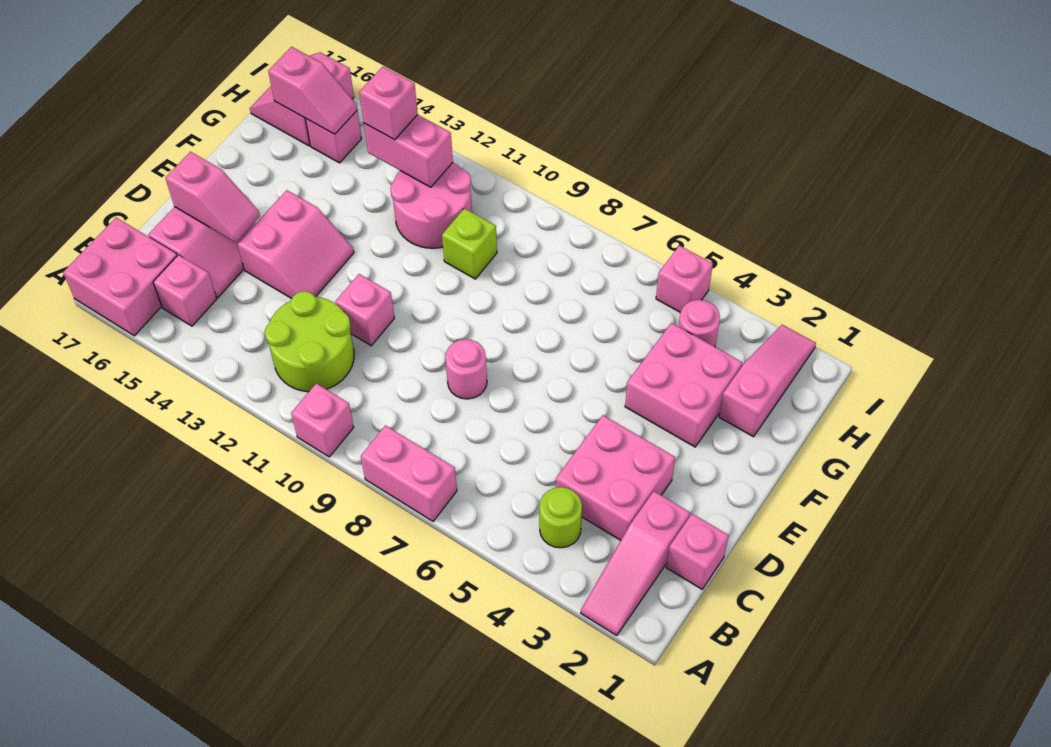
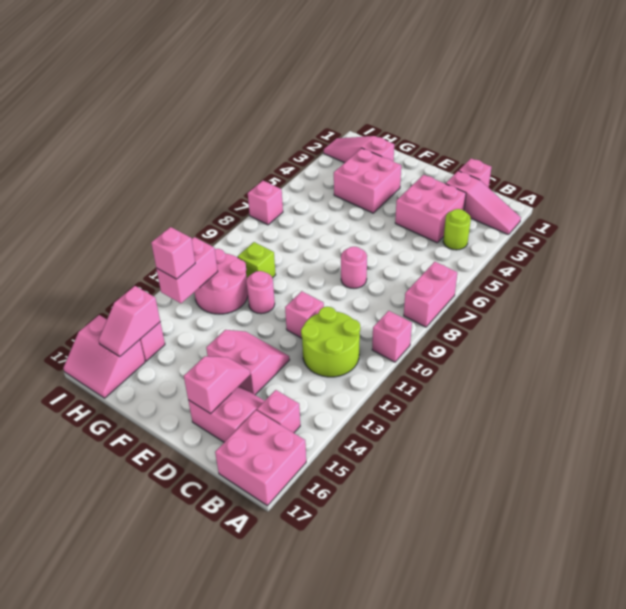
pink 1x1 round brick [679,300,720,347] -> pink 1x1 round brick moved to [246,271,275,314]
pink 1x2 slope [268,47,357,134] -> pink 1x2 slope turned to [99,286,160,356]
pink 1x1 brick [656,246,713,312] -> pink 1x1 brick moved to [248,181,283,225]

